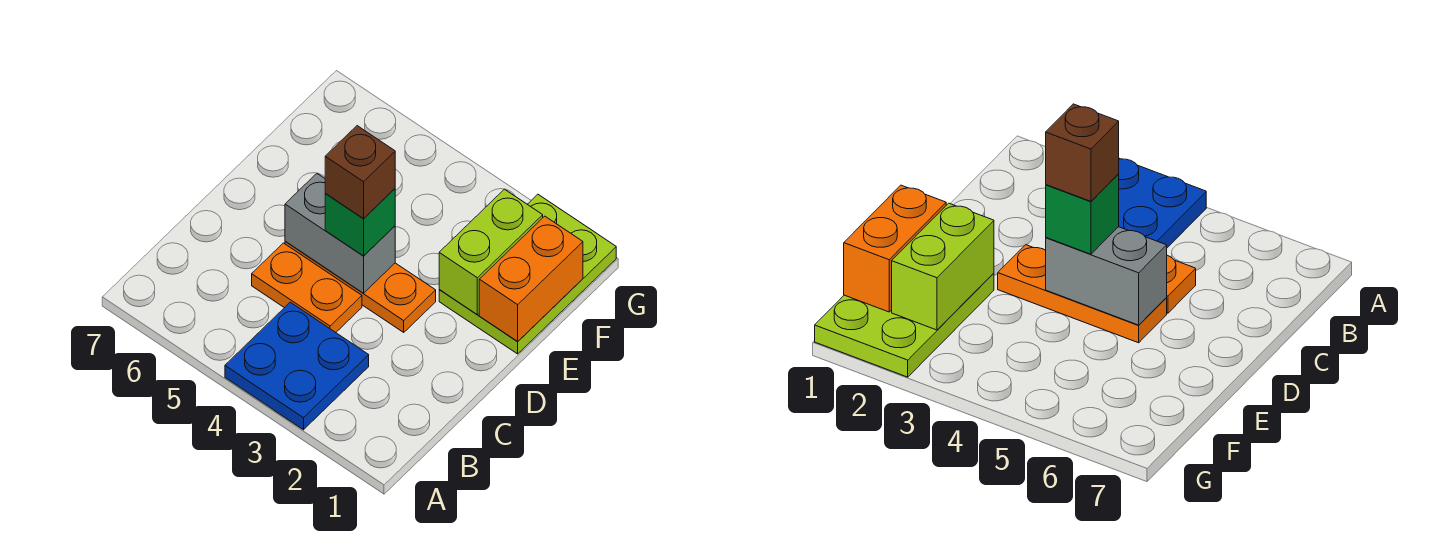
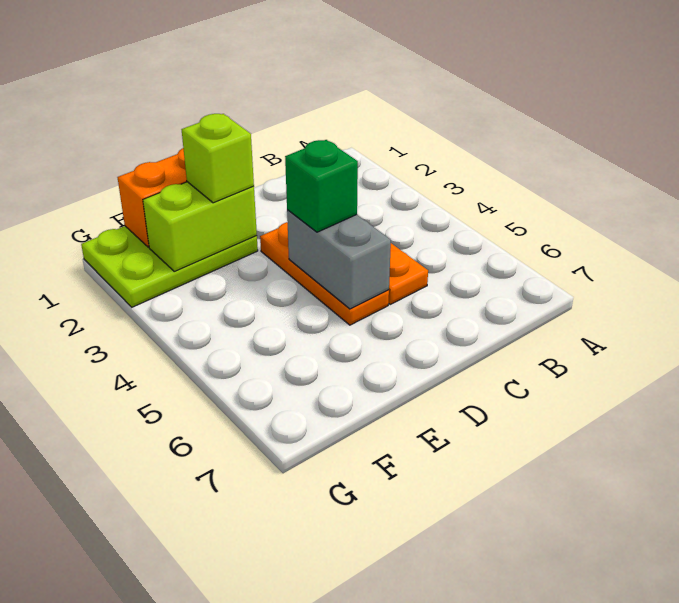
blue 2x2 plate [225,302,369,430] -> none
brown 1x1 brick [325,126,395,219] -> none
none -> lime 1x1 brick [182,114,254,203]

